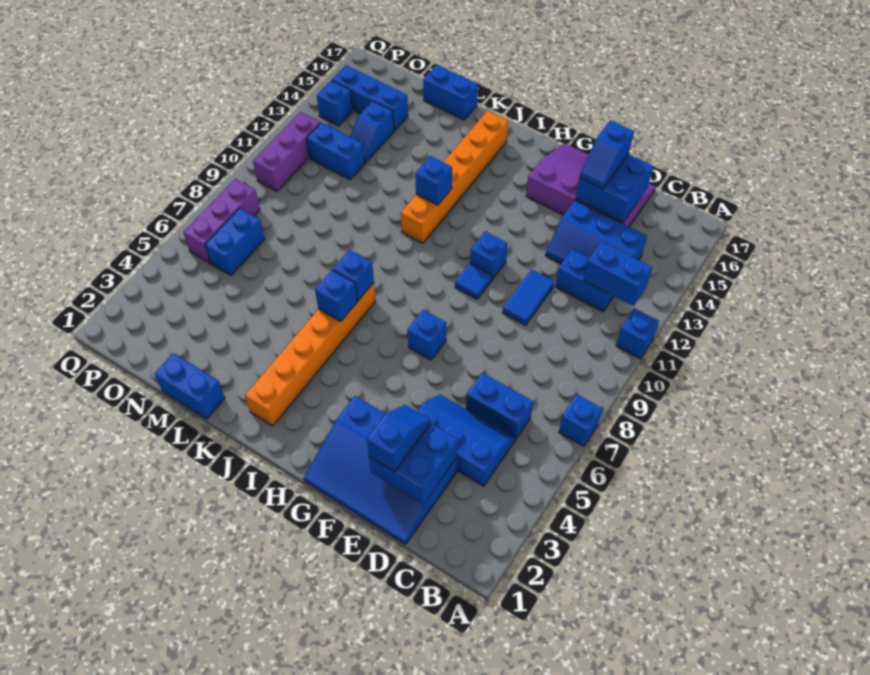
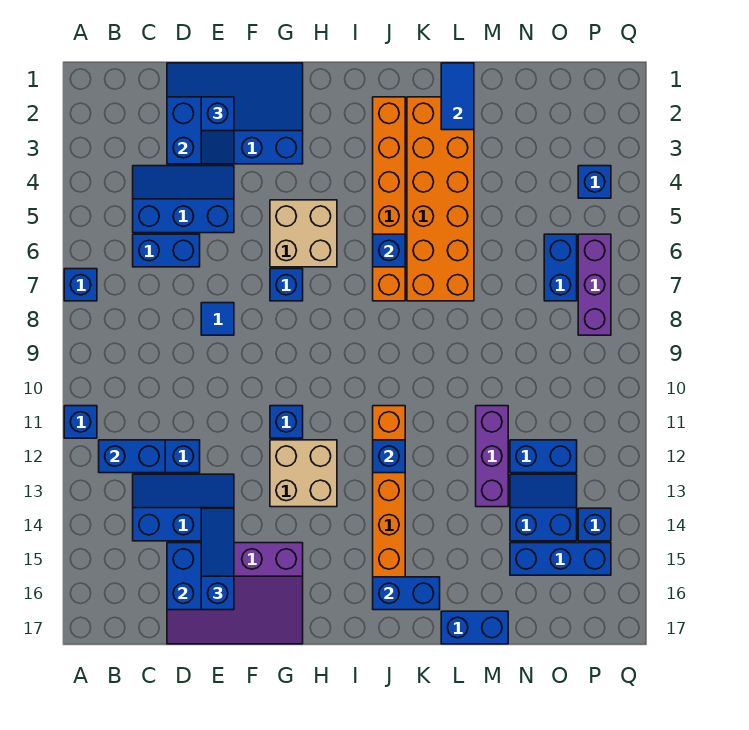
blue 2x3 slope [417,395,515,486] -> blue 2x3 slope turned to [133,166,234,233]
blue 1x2 tile [503,269,554,325] -> blue 1x2 tile moved to [441,63,474,130]
blue 1x2 slope [579,120,634,189] -> blue 1x3 slope [201,508,234,610]
none -> tan 2x2 brick [270,200,337,267]
blue 1x1 tile [455,263,492,299] -> blue 1x1 tile moved to [201,303,234,335]
none -> tan 2x2 brick [270,440,337,507]
blue 1x1 brick [333,250,374,301] -> blue 1x1 brick moved to [578,166,611,198]
none -> orange 2x6 brick [407,97,474,301]
blue 1x2 brick [155,353,225,419] -> blue 1x2 brick moved to [373,577,440,610]
blue 1x2 slope [350,101,394,163] -> blue 2x2 slope [510,474,577,541]
purple 1x3 brick [253,112,320,191] -> purple 1x3 brick moved to [476,406,508,507]

